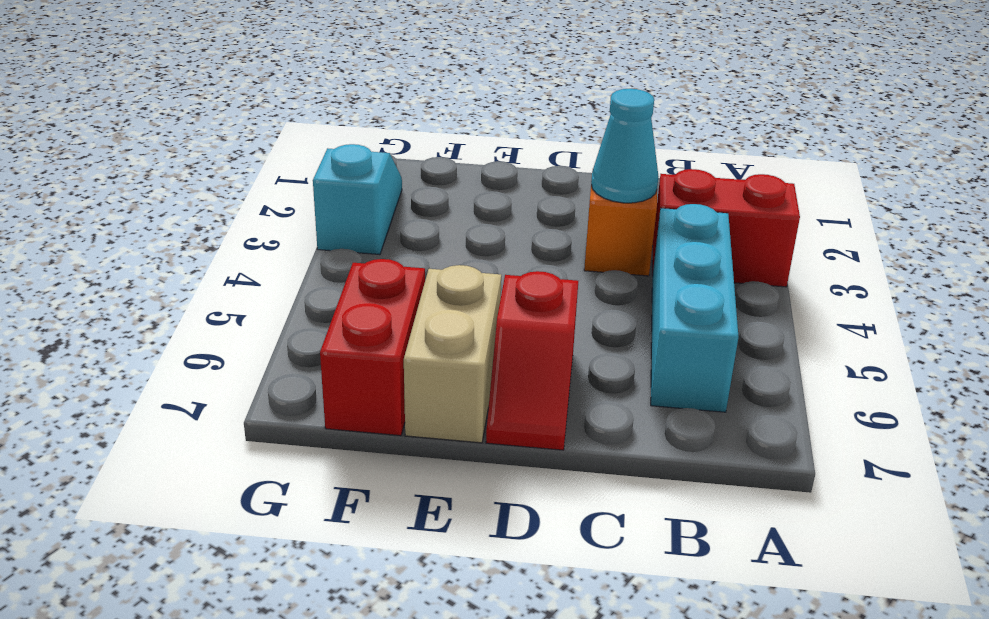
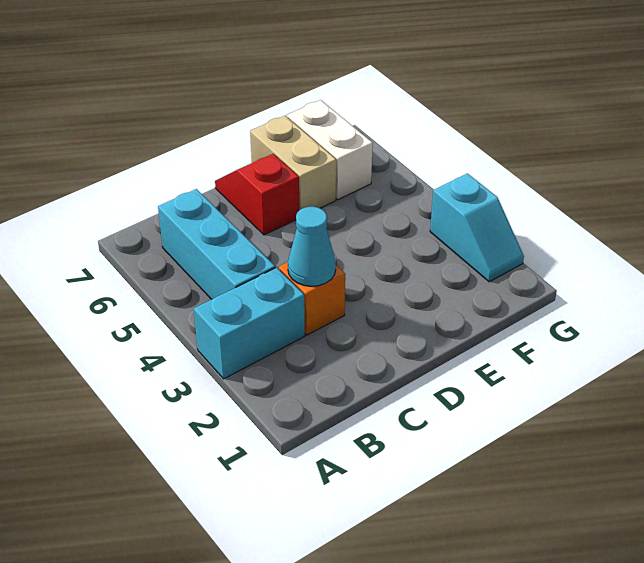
red 1x2 brick [652,169,800,287] -> cyan 1x2 brick [194,268,305,379]
red 1x2 brick [320,259,425,436] -> white 1x2 brick [287,100,373,200]

